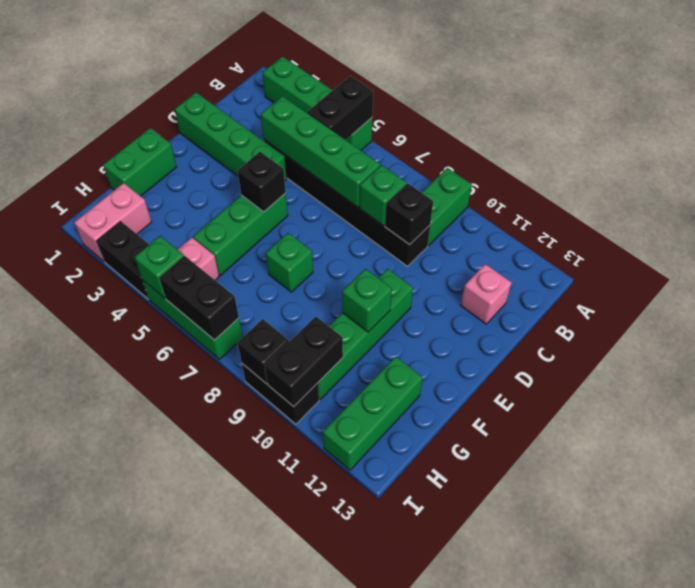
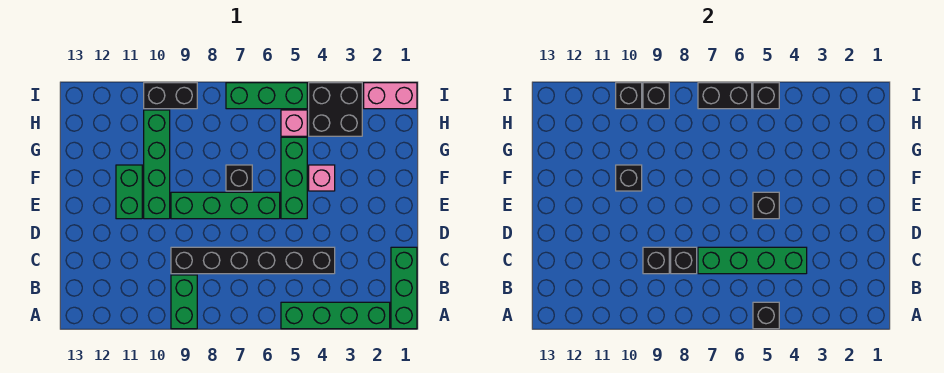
black 1x2 brick [307,76,373,140] -> black 1x1 brick [753,302,779,329]
green 1x1 brick [360,165,406,226] -> black 1x1 brick [671,247,697,274]
pink 1x1 brick [461,264,512,324] -> pink 1x1 brick moved to [309,165,335,191]
green 1x4 brick [175,92,287,181] -> green 1x4 brick moved to [171,192,280,219]
green 1x2 brick [103,128,176,196] -> green 1x2 brick moved to [116,165,142,219]
green 1x1 brick [266,233,313,292] -> black 1x1 brick [226,165,252,191]
green 1x1 brick [342,269,392,332] -> black 1x1 brick [616,165,642,191]
green 1x3 brick [323,357,423,470] -> green 1x3 brick moved to [391,247,417,329]
pink 1x2 brick [74,183,151,261] -> pink 1x2 brick turned to [364,83,417,109]
black 1x2 brick [265,317,343,407] -> black 1x1 brick [616,83,642,109]
black 1x2 brick [97,221,149,299] -> black 2x2 brick [309,83,362,136]
green 1x1 brick [135,236,184,298] -> black 1x1 brick [753,83,779,109]

